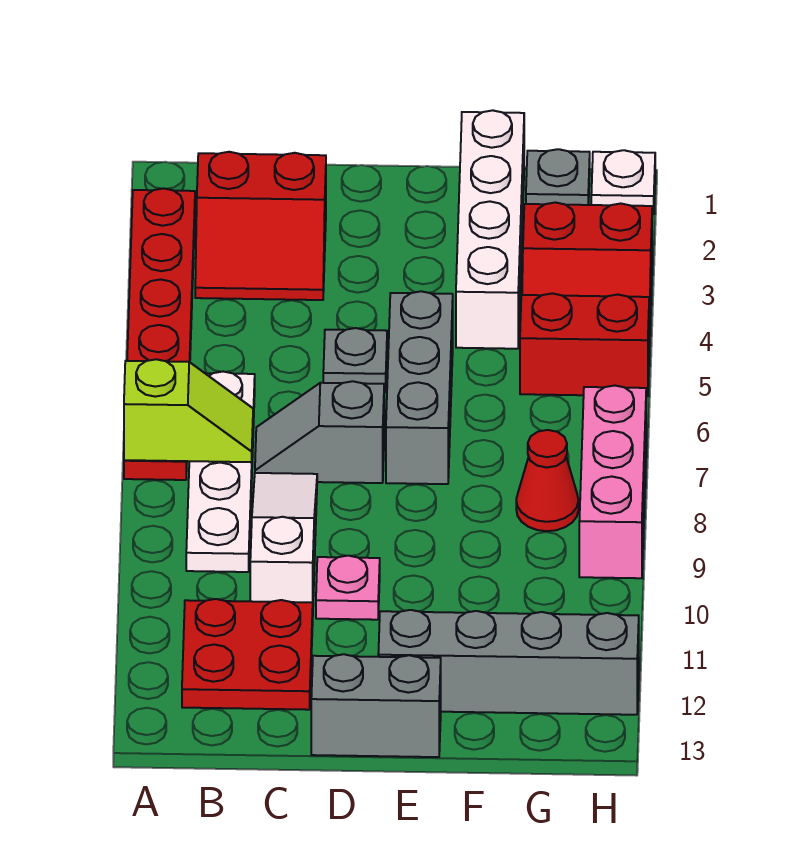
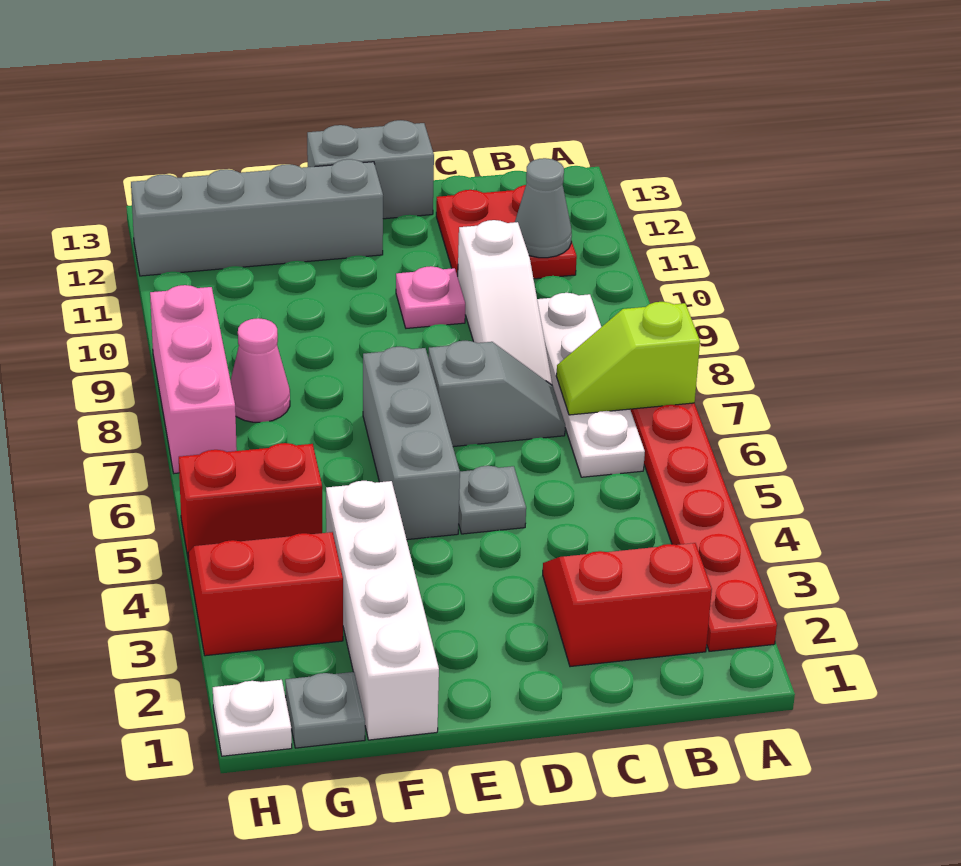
none -> grey 1x1 cone [515,158,572,258]
red 1x1 cone [516,430,579,531] -> pink 1x1 cone [230,318,290,422]

